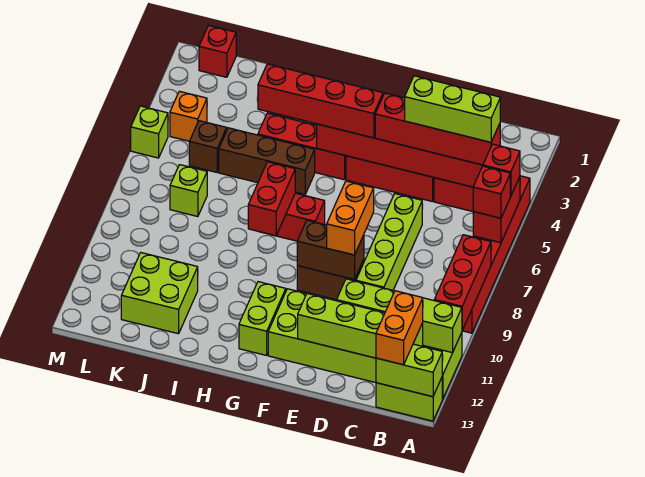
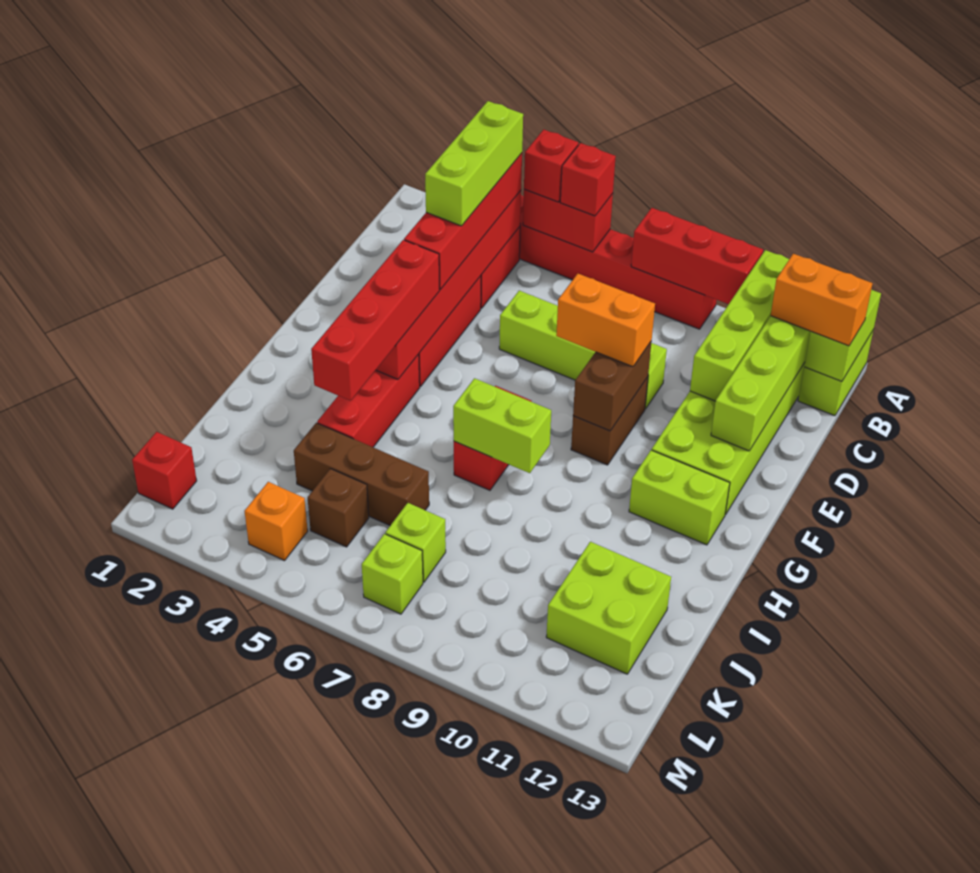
brown 1x3 brick [219,128,315,194] -> brown 1x3 brick turned to [294,423,429,525]
red 1x2 brick [248,162,295,236] -> lime 1x2 brick [453,378,551,473]
lime 1x1 brick [131,106,168,158] -> lime 1x1 brick moved to [362,534,423,614]

